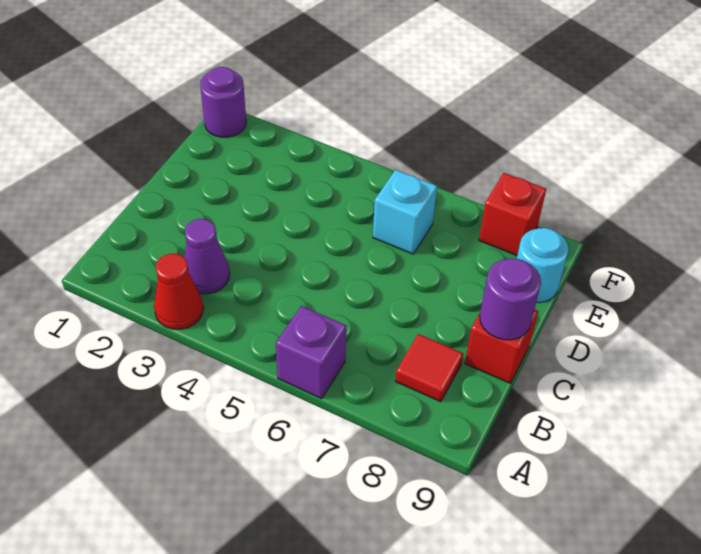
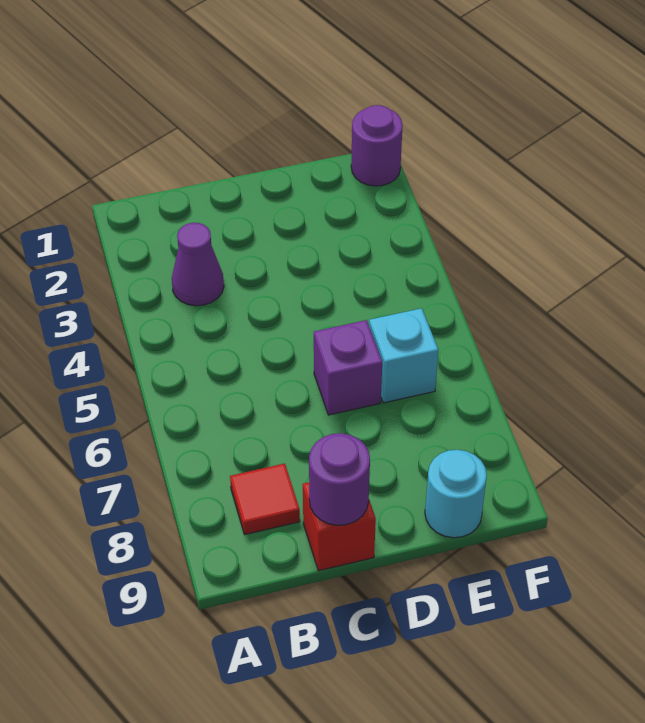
red 1x1 cone [154,254,203,329] -> none
purple 1x1 brick [276,306,346,399] -> purple 1x1 brick moved to [314,320,382,415]
red 1x1 brick [479,173,546,255] -> none

